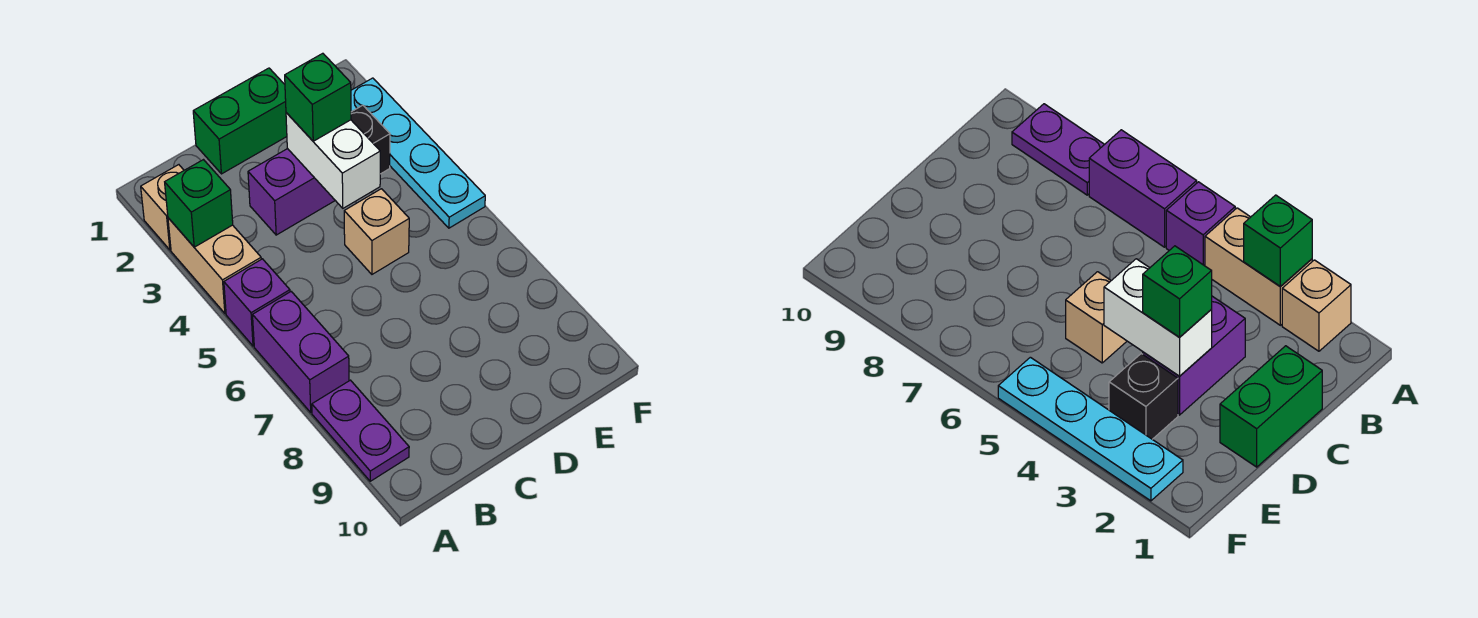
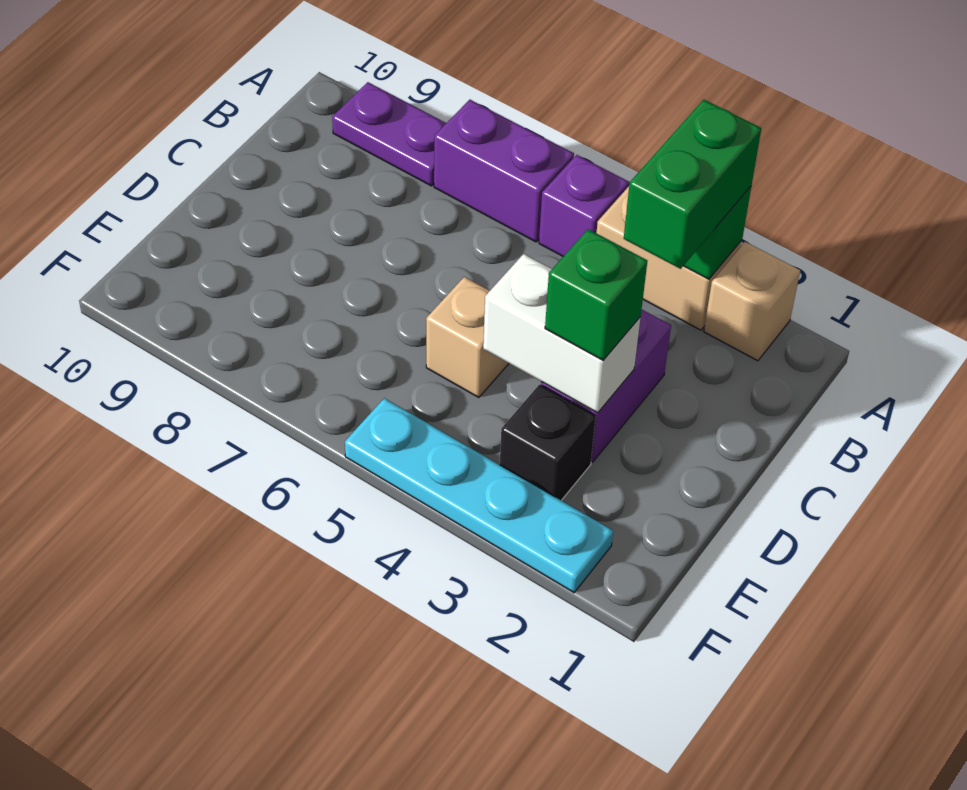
green 1x2 brick [193,68,287,174] -> green 1x2 brick moved to [624,100,761,269]

